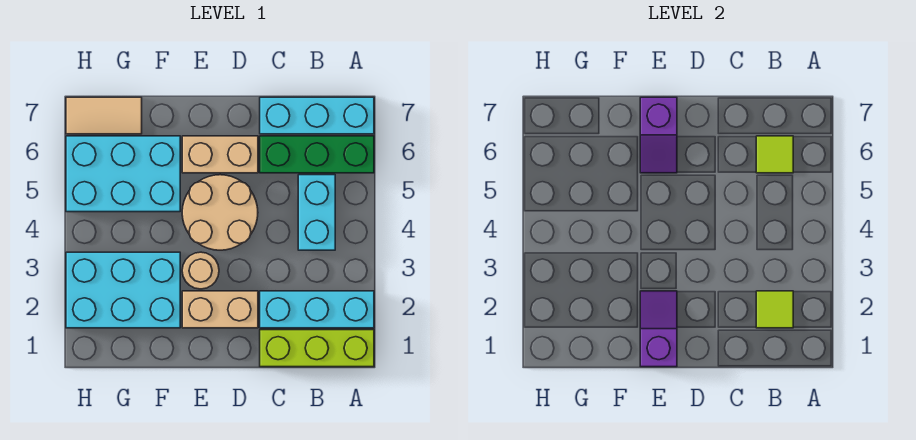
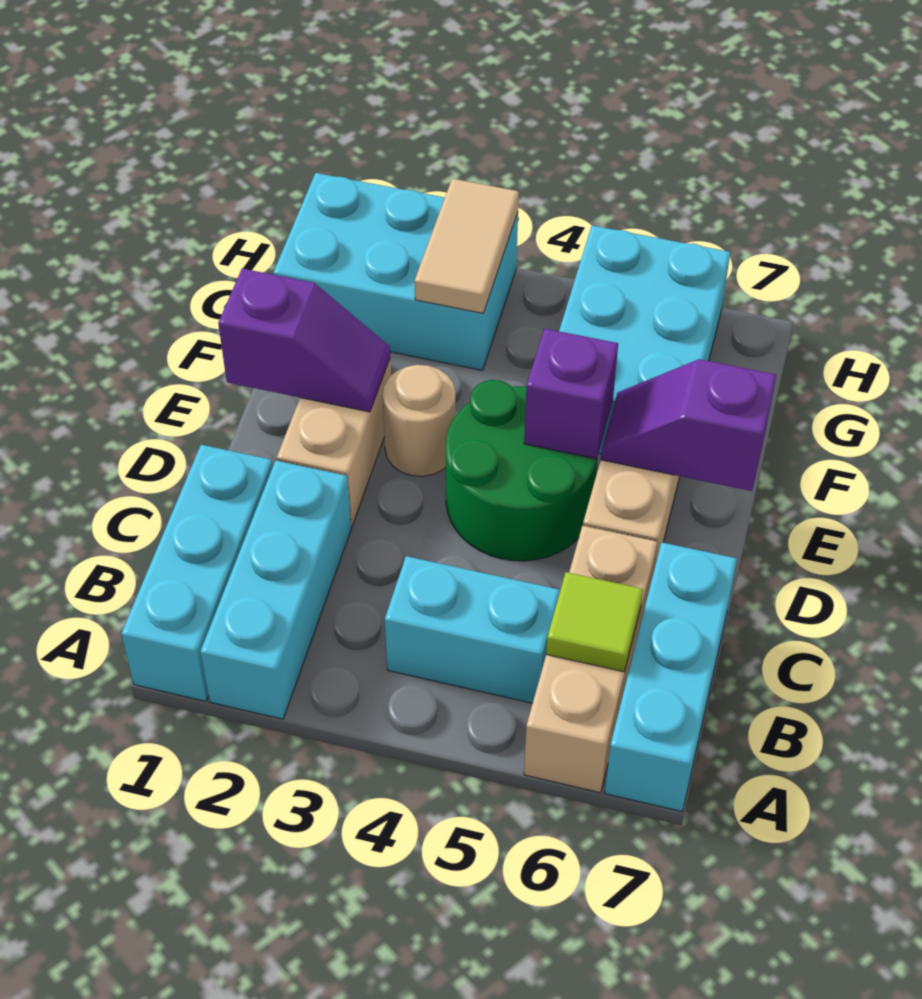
lime 1x3 brick [260,330,374,367] -> cyan 1x3 brick [121,445,273,701]
green 1x3 brick [260,136,374,173] -> tan 1x3 brick [524,526,657,793]
lime 1x1 tile [756,291,793,328] -> none
tan 2x2 round brick [182,175,258,250] -> green 2x2 round brick [446,380,598,561]
none -> purple 1x1 brick [524,329,618,459]
cyan 2x3 brick [66,252,180,328] -> cyan 2x3 brick turned to [273,173,518,370]
tan 1x2 tile [66,97,142,134] -> tan 1x2 tile moved to [414,179,519,313]

